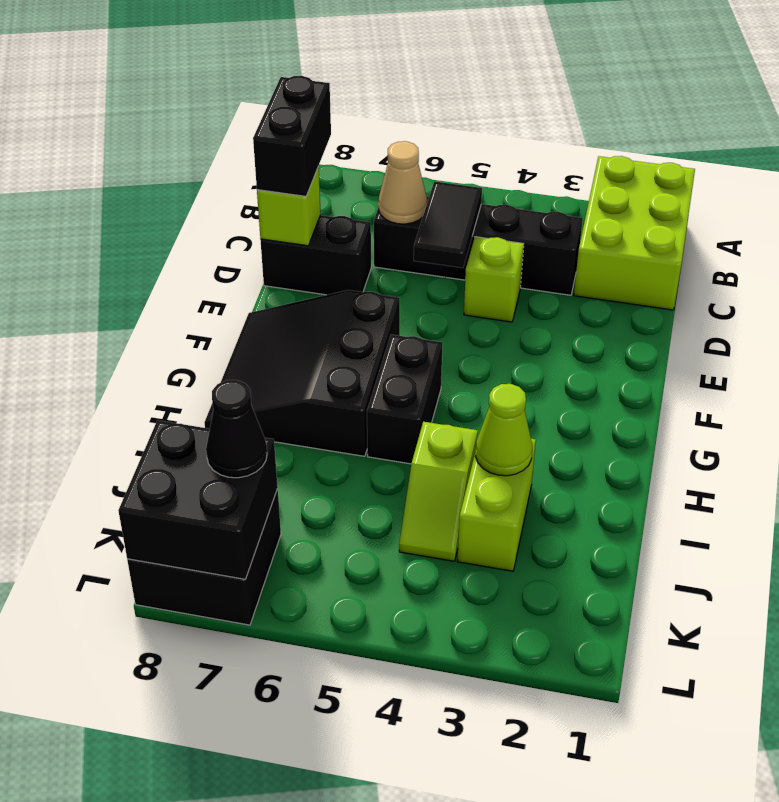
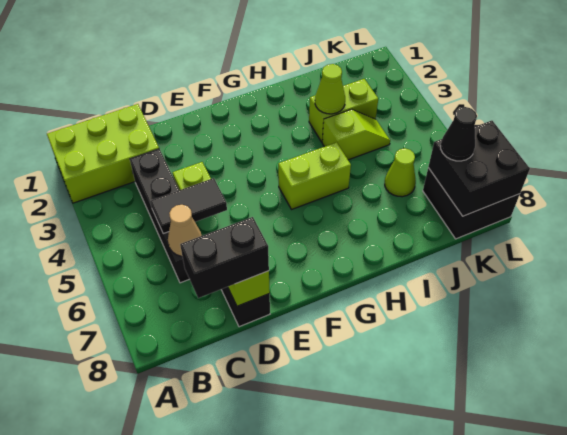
black 3x3 slope [204,290,400,456] -> none
black 1x2 brick [367,334,443,464] -> lime 1x2 brick [278,142,351,210]
none -> lime 1x1 cone [385,148,416,197]

